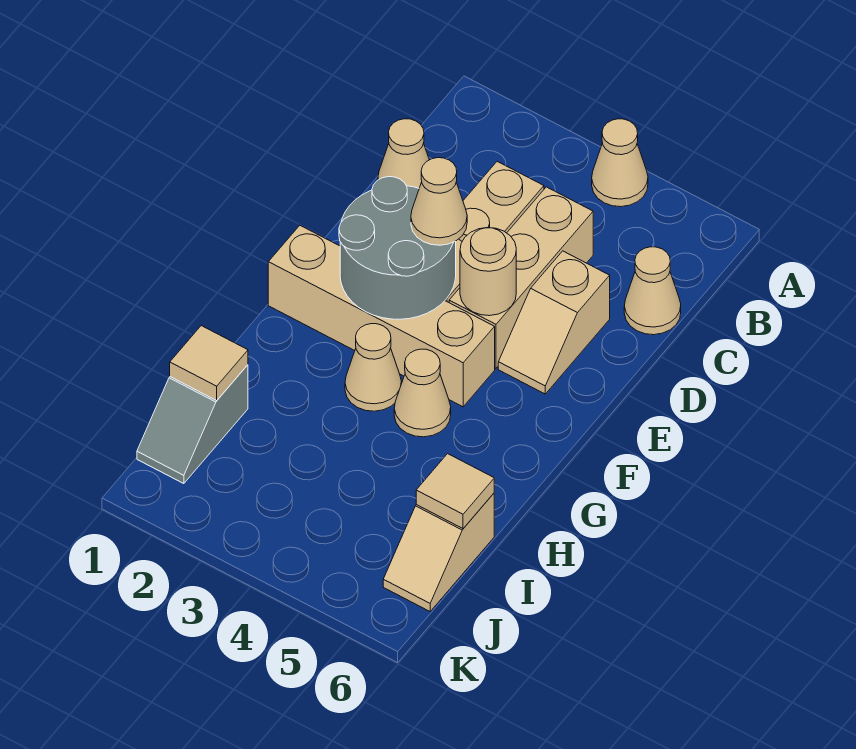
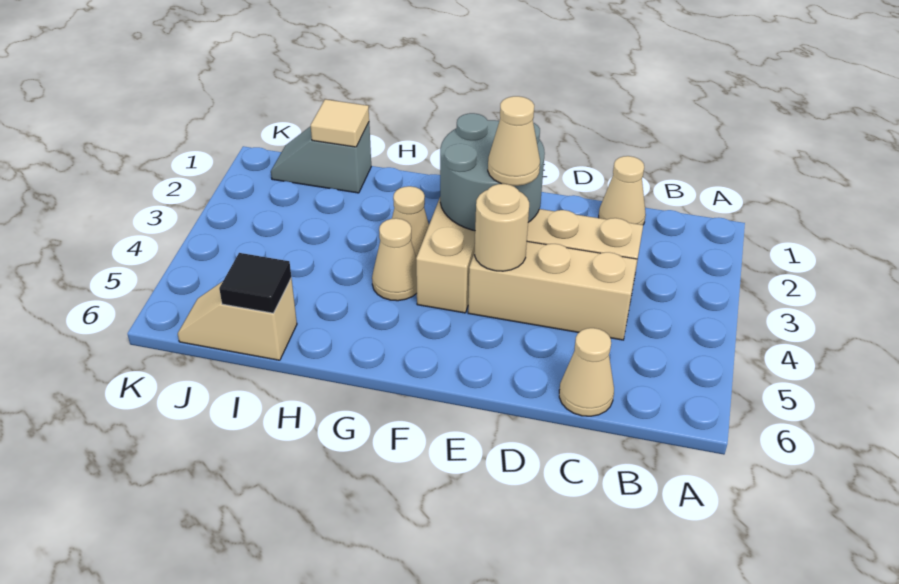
tan 1x1 cone [592,119,648,207] -> none
tan 1x2 slope [498,251,610,394] -> none
tan 1x1 tile [416,454,494,529] -> black 1x1 tile [219,253,291,313]

